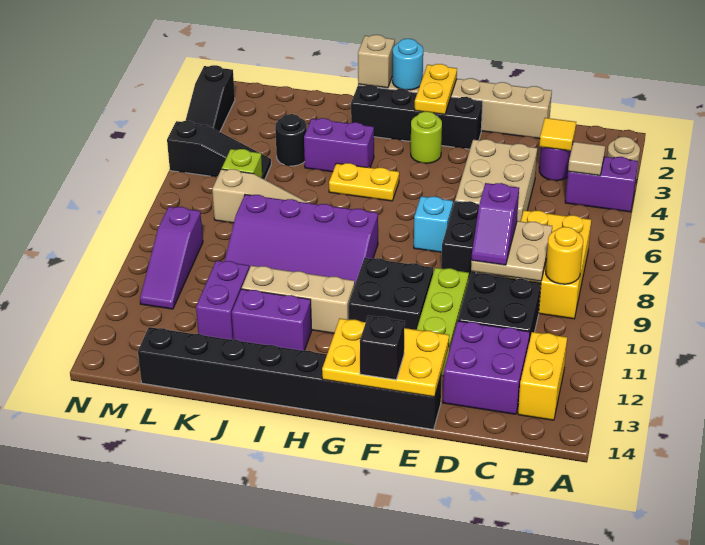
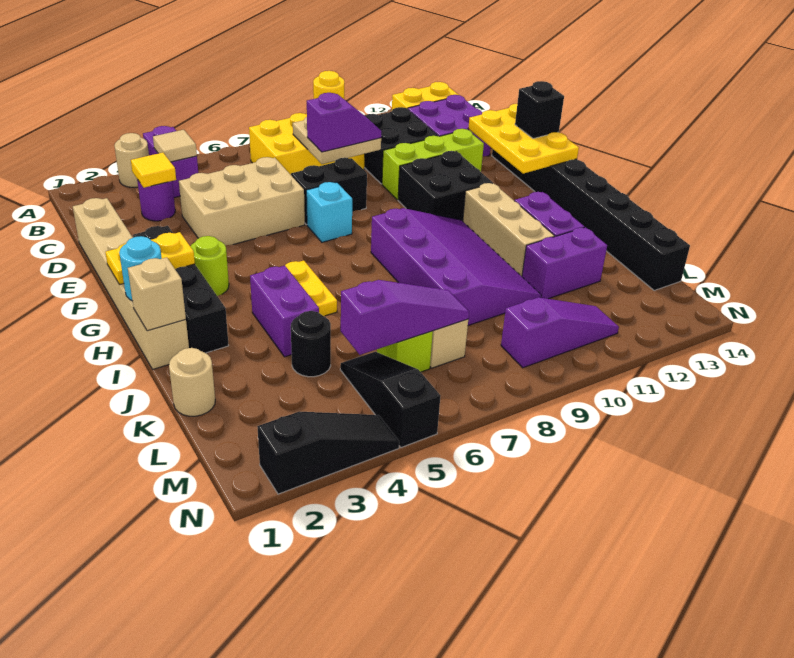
none -> tan 1x1 round brick [169,348,215,416]
none -> purple 1x3 slope [341,280,469,355]

